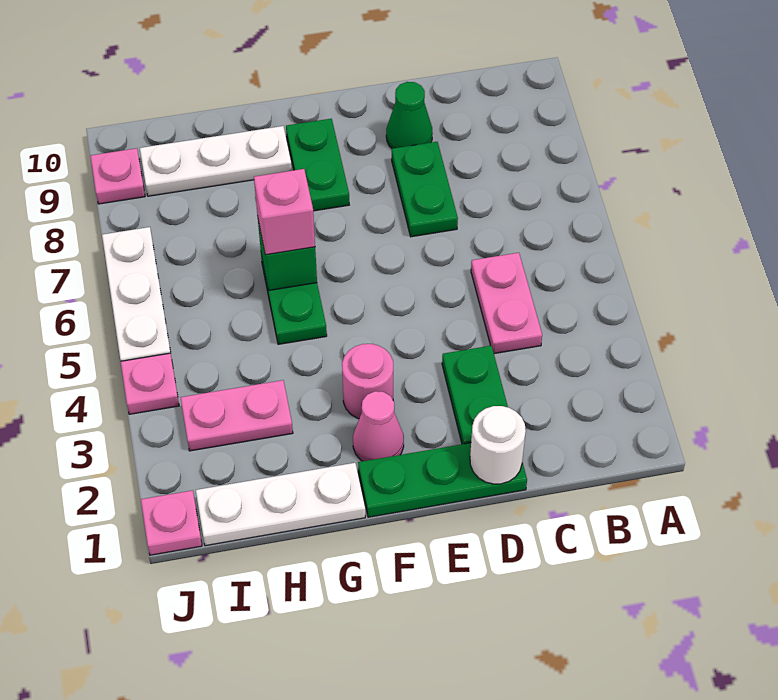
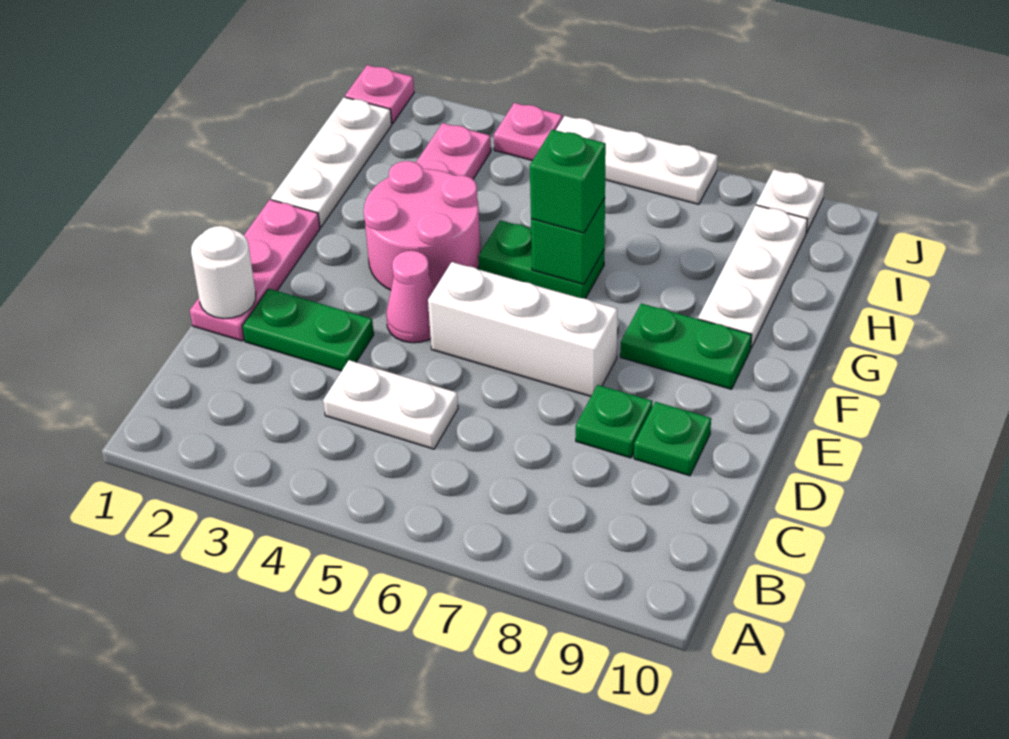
pink 1x2 plate [471,253,542,354] -> white 1x2 plate [323,360,458,449]
green 1x3 plate [358,443,527,517] -> pink 1x3 plate [190,200,320,341]
green 1x2 plate [392,142,458,237] -> green 1x1 plate [576,385,653,458]
green 1x1 cone [386,82,433,148] -> green 1x1 plate [634,402,711,476]
none -> white 1x3 brick [428,262,617,396]
pink 1x1 cone [353,391,404,461] -> pink 1x1 cone moved to [386,251,434,343]
pink 1x1 round brick [342,344,393,419] -> pink 2x2 round brick [364,161,480,290]
pink 1x1 brick [254,169,315,255] -> green 1x1 brick [530,130,606,233]
pink 1x1 plate [91,148,145,204] -> white 1x1 plate [756,170,825,233]

